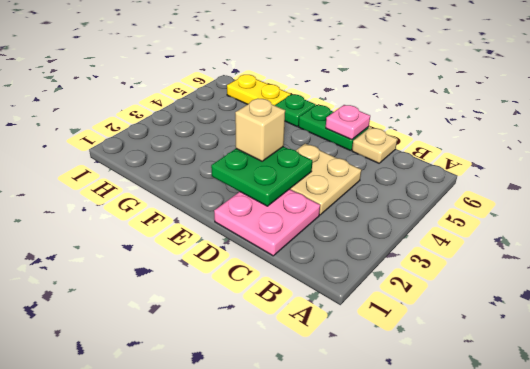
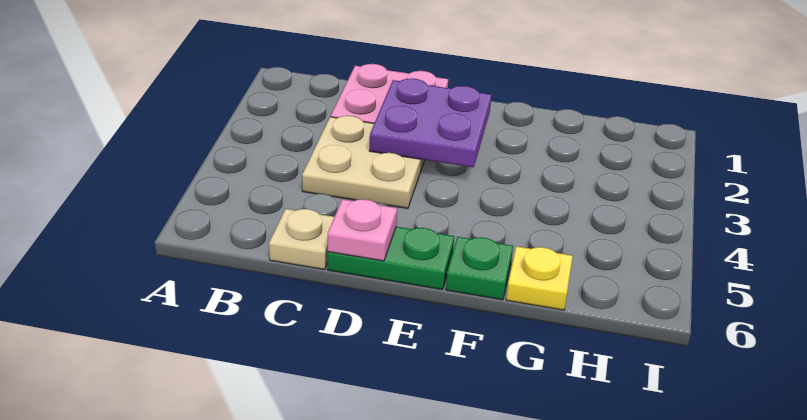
green 2x2 plate [211,147,312,206] -> purple 2x2 plate [369,78,491,167]
tan 1x1 brick [235,98,285,161] -> none
yellow 1x2 plate [227,75,291,105] -> yellow 1x1 plate [506,246,573,310]

